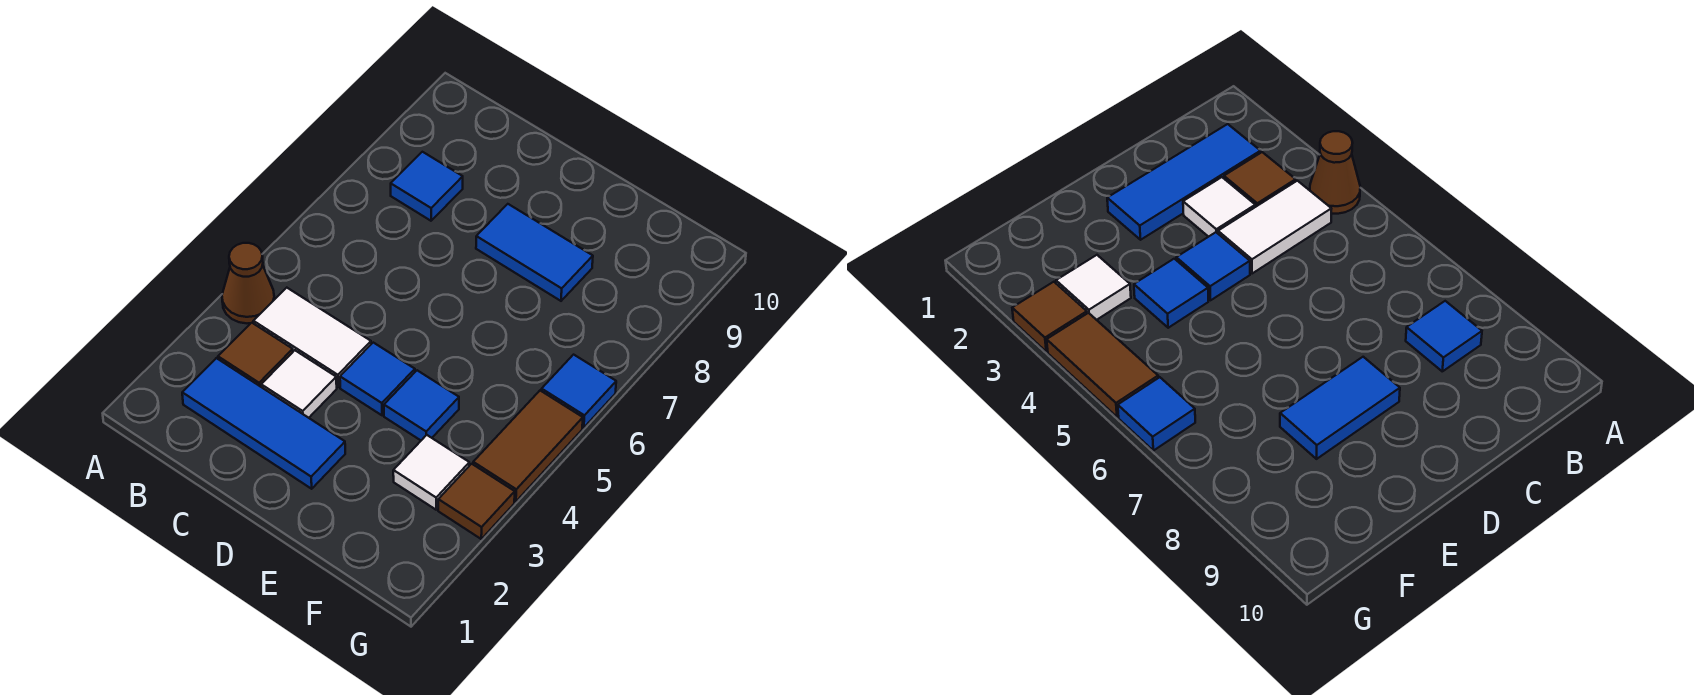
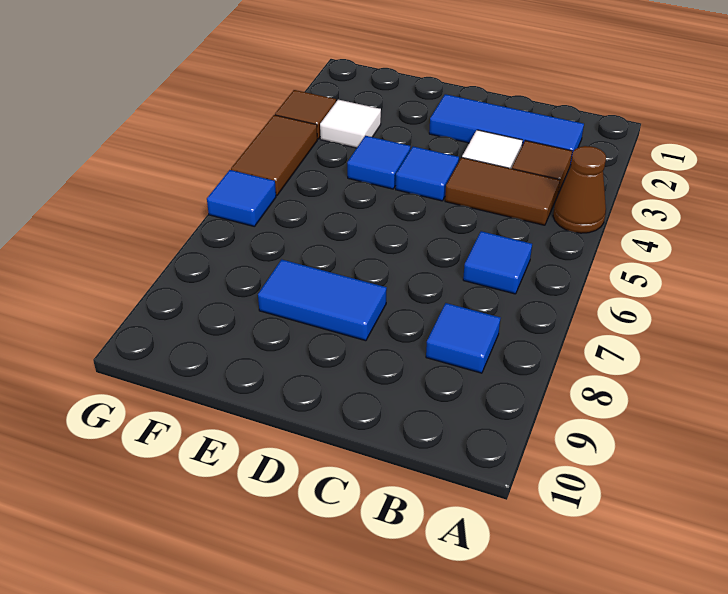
white 1x2 tile [253,288,371,387] -> brown 1x2 tile [445,158,560,225]
none -> blue 1x1 tile [463,231,532,294]

